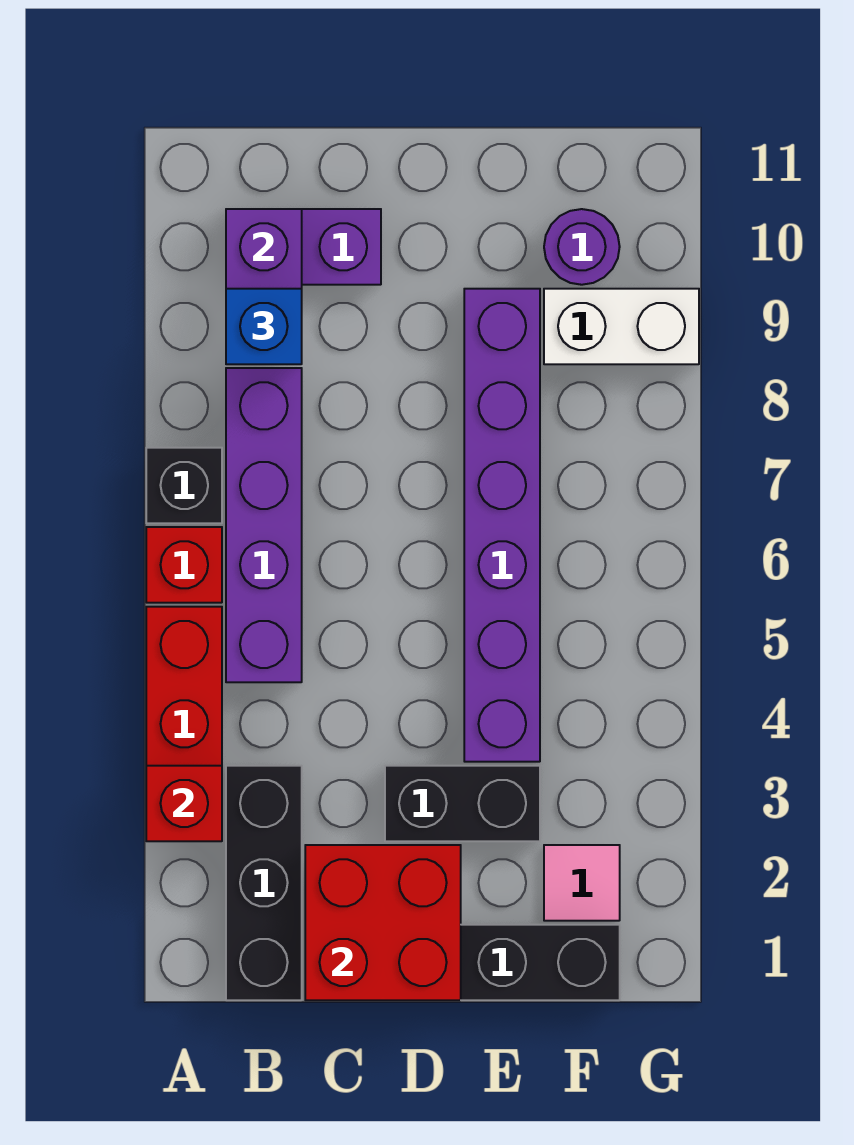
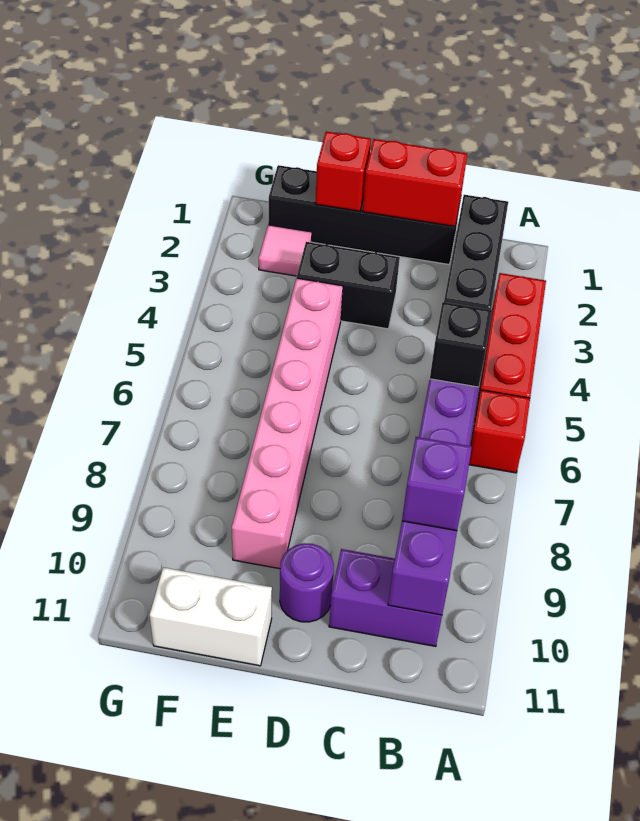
red 1x1 brick [146,766,222,841] -> red 1x1 brick moved to [315,132,371,211]
black 1x1 brick [146,448,222,523] -> black 1x1 brick moved to [430,302,492,387]
blue 1x1 brick [226,289,302,364] -> purple 1x1 brick [402,437,472,531]
red 2x2 brick [305,845,461,1000] -> red 1x2 brick [363,139,467,227]
purple 1x6 brick [464,289,540,762] -> pink 1x6 brick [232,278,343,569]
white 1x2 brick [544,289,699,364] -> white 1x2 brick moved to [150,567,272,666]
purple 1x1 round brick [544,209,620,285] -> purple 1x1 round brick moved to [280,543,334,622]

